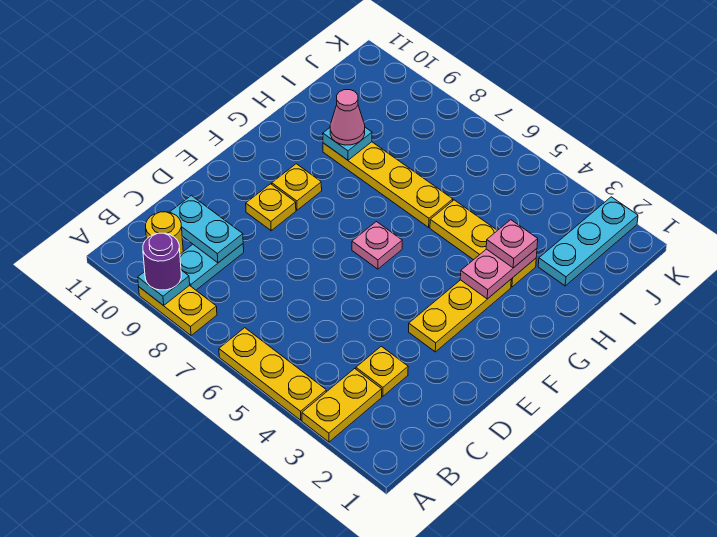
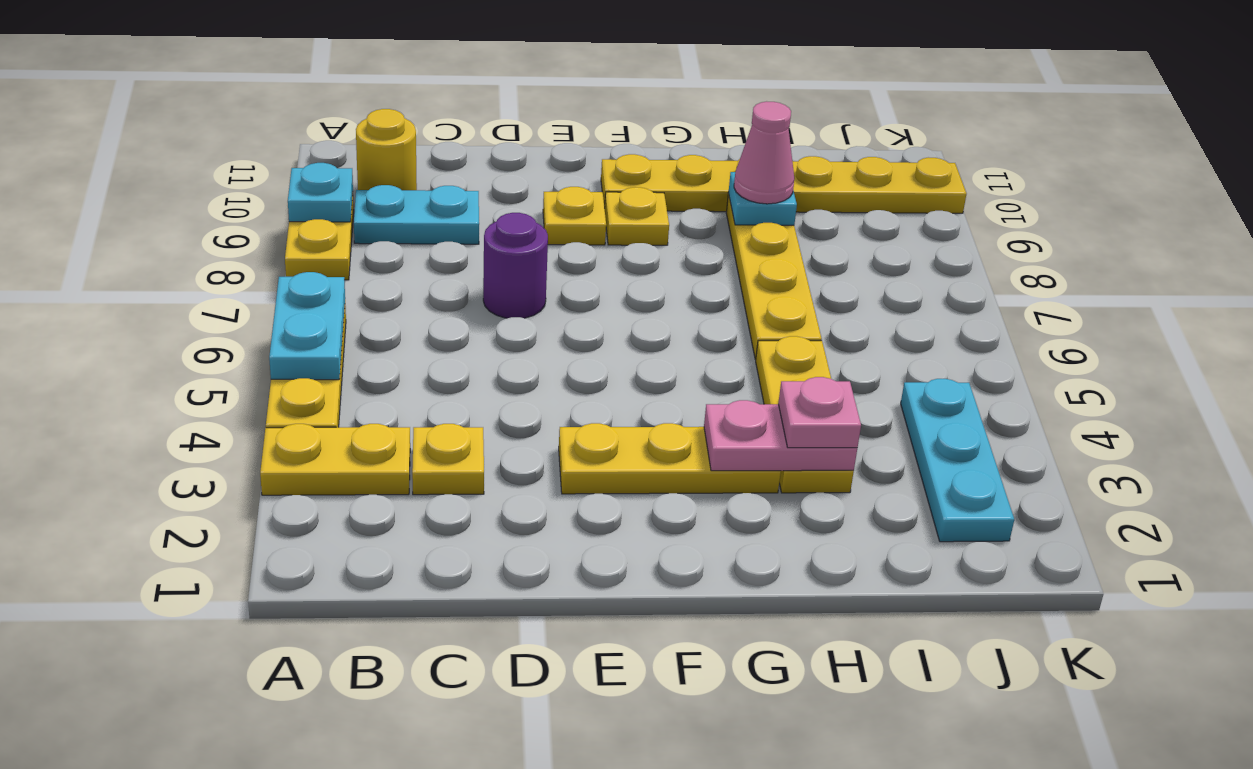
purple 1x1 round brick [143,233,181,290] -> purple 1x1 round brick moved to [483,213,548,318]
cyan 1x2 plate [169,195,243,263] -> cyan 1x2 plate moved to [269,272,345,380]
pink 1x1 plate [352,222,402,269] -> none
none -> yellow 1x6 plate [601,154,966,213]
cyan 1x3 plate [538,197,638,286] -> cyan 1x3 plate turned to [901,379,1014,542]

